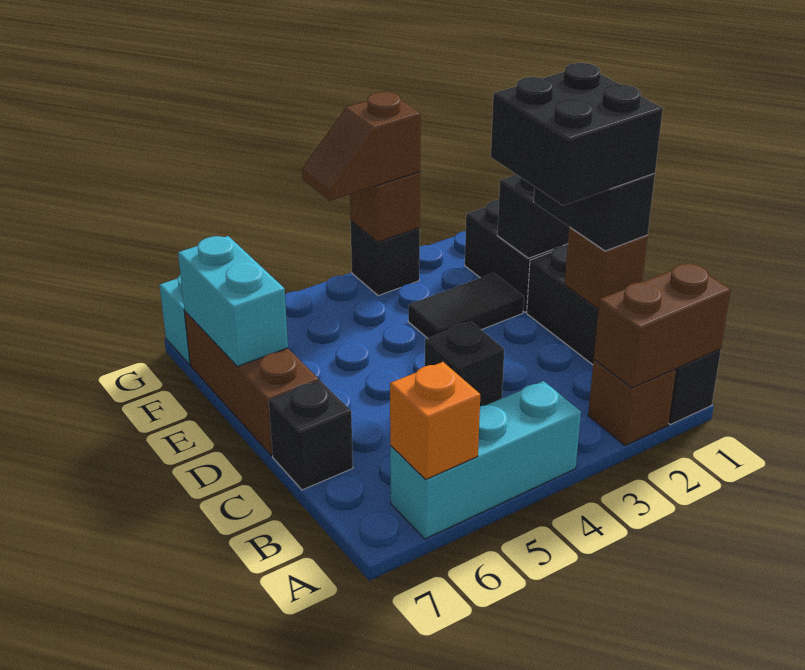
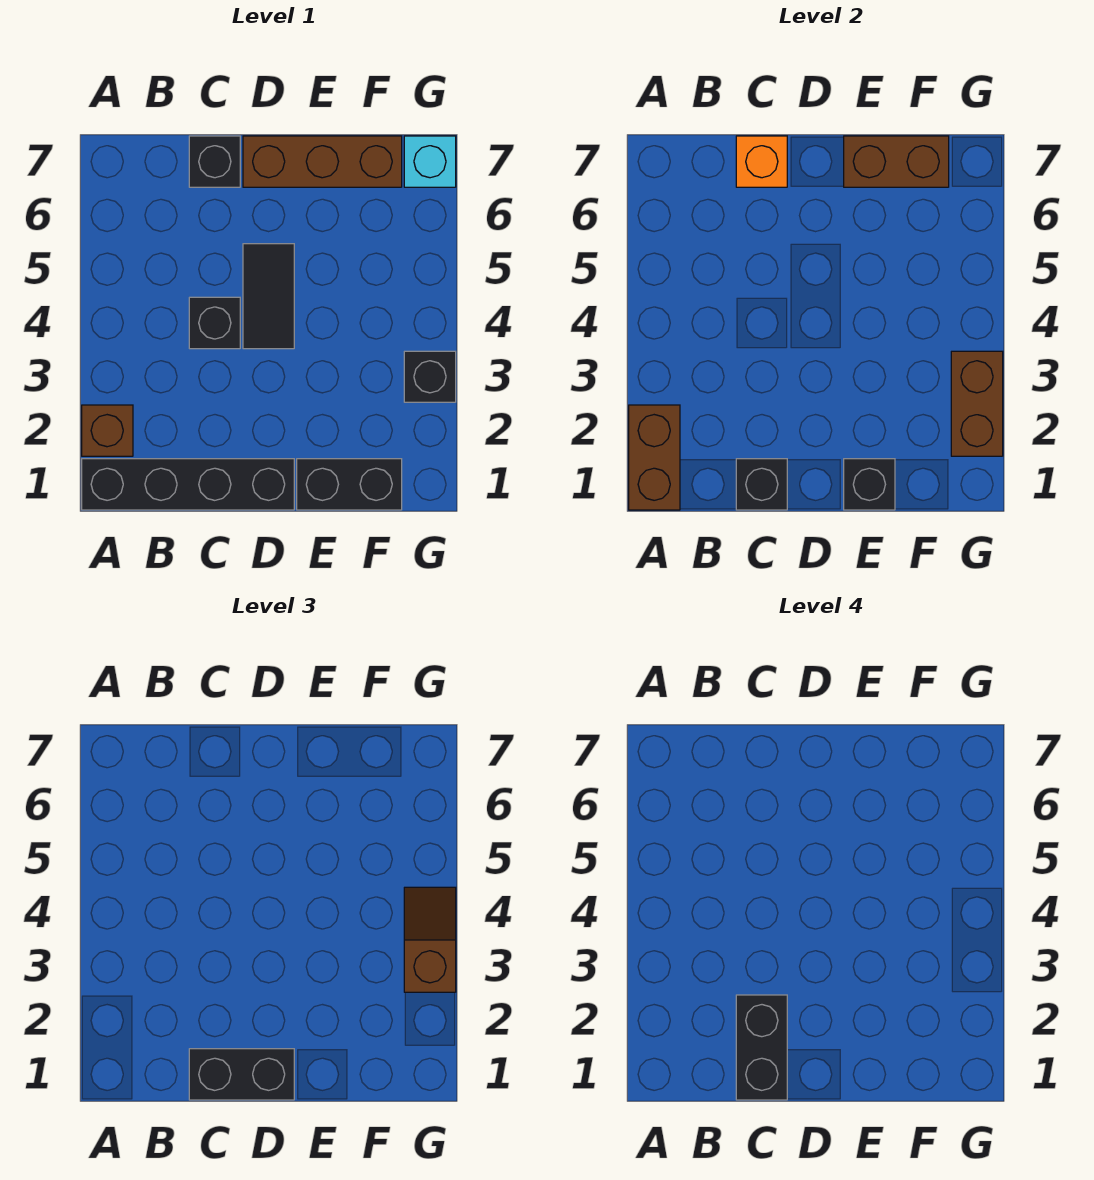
cyan 1x3 brick [390,381,581,539] -> none
orange 1x1 brick [390,362,480,479] -> orange 1x1 brick moved to [736,136,787,187]
brown 1x1 brick [565,227,648,309] -> black 1x1 brick [736,459,787,510]
black 2x2 brick [491,63,663,206] -> black 1x2 brick [736,995,787,1100]
black 1x2 tile [408,273,524,338] -> black 1x2 tile moved to [243,244,294,349]
cyan 1x2 brick [178,236,288,367] -> brown 1x2 brick [844,136,949,187]
brown 1x1 brick [350,172,420,242] -> brown 1x2 brick [951,351,1003,456]

